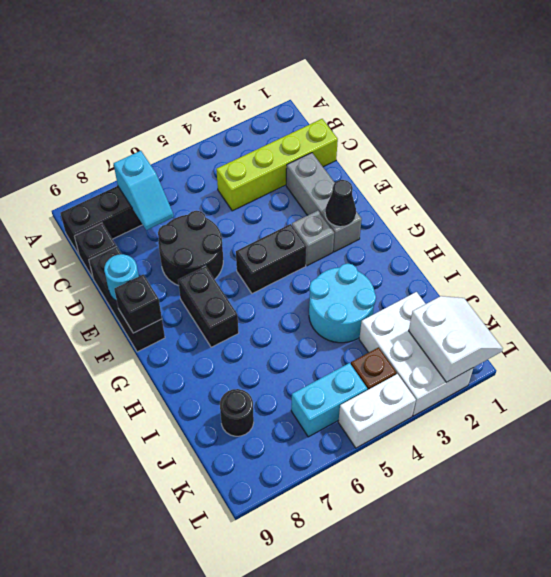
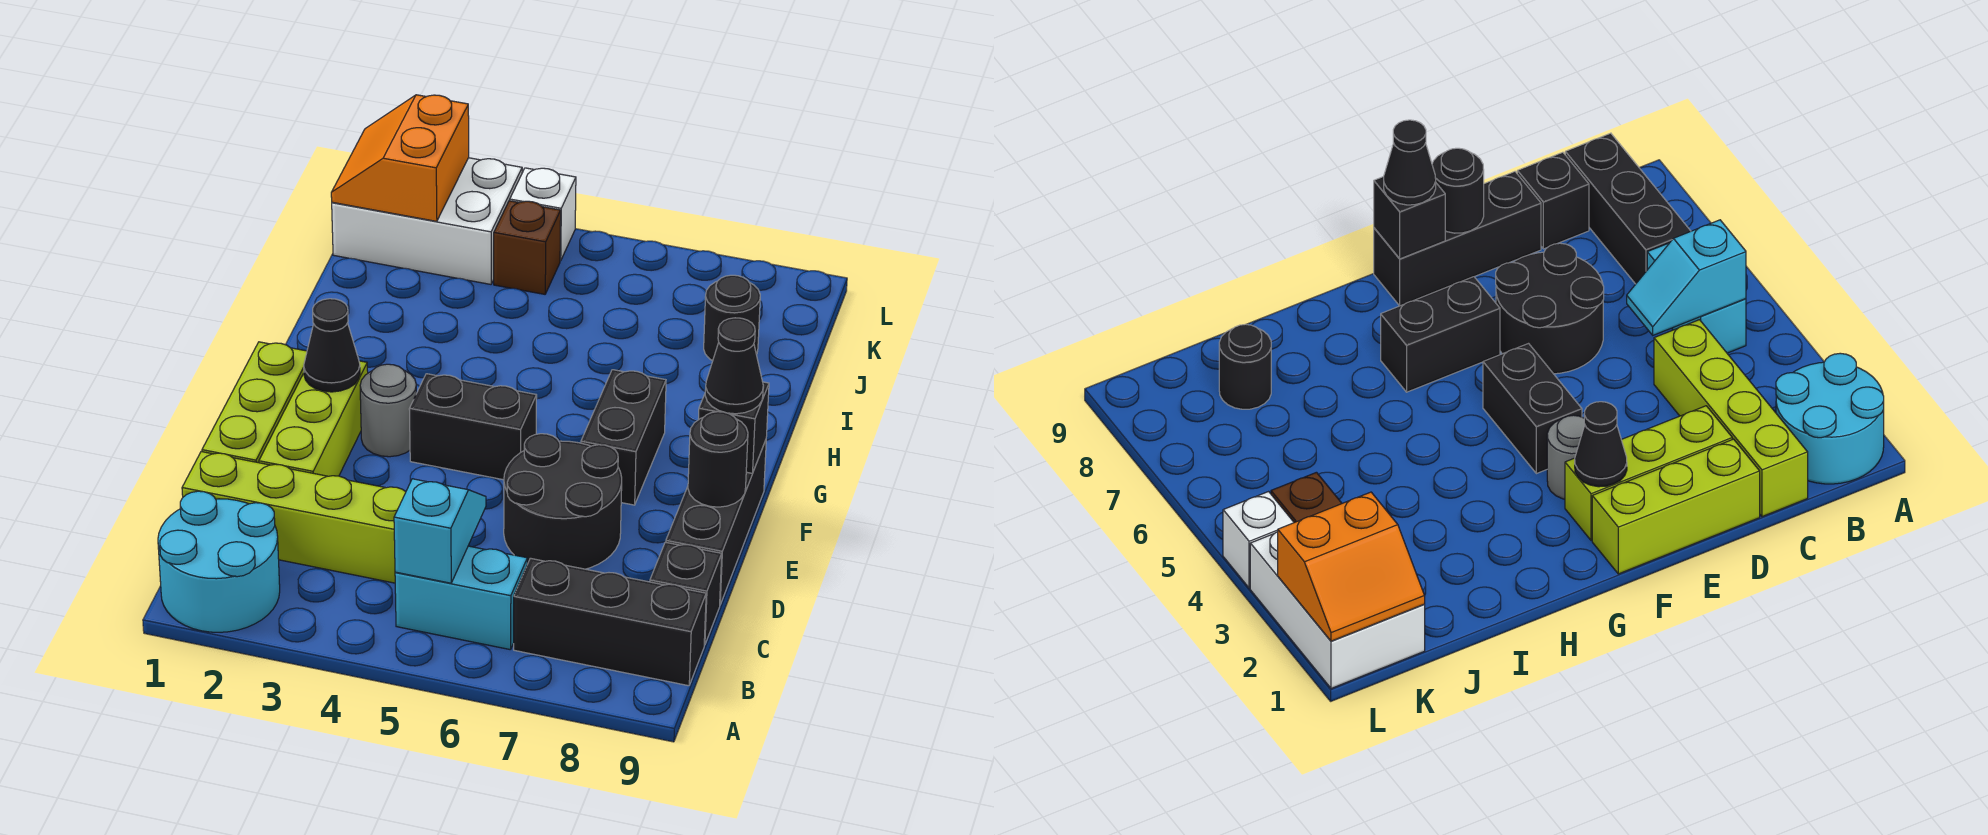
cyan 1x2 slope [114,151,174,230] -> cyan 1x2 slope moved to [394,479,486,583]
none -> lime 1x3 brick [202,342,307,463]
grey 1x3 brick [286,153,362,252] -> lime 1x3 brick [259,361,368,476]
cyan 1x1 round brick [104,254,139,301] -> black 1x1 round brick [688,412,748,507]
grey 1x1 brick [292,211,334,266] -> grey 1x1 round brick [360,364,417,457]
none -> black 1x1 cone [705,318,763,414]
cyan 2x2 round brick [309,263,376,343] -> cyan 2x2 round brick moved to [158,491,280,632]
white 2x3 brick [359,292,473,416] -> white 2x3 brick turned to [332,158,522,284]
white 2x2 slope [409,296,503,382] -> orange 2x2 slope [331,95,469,221]
cyan 1x2 brick [291,363,367,437] -> cyan 1x2 brick moved to [395,546,527,650]
white 1x2 brick [338,374,416,448] -> white 1x1 brick [510,168,576,261]

